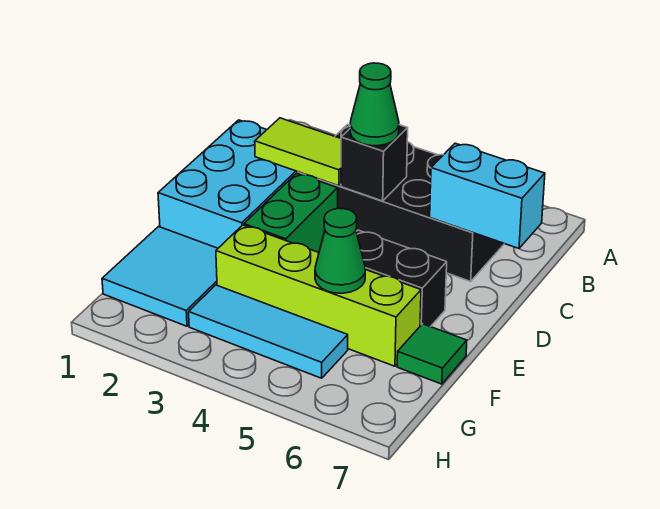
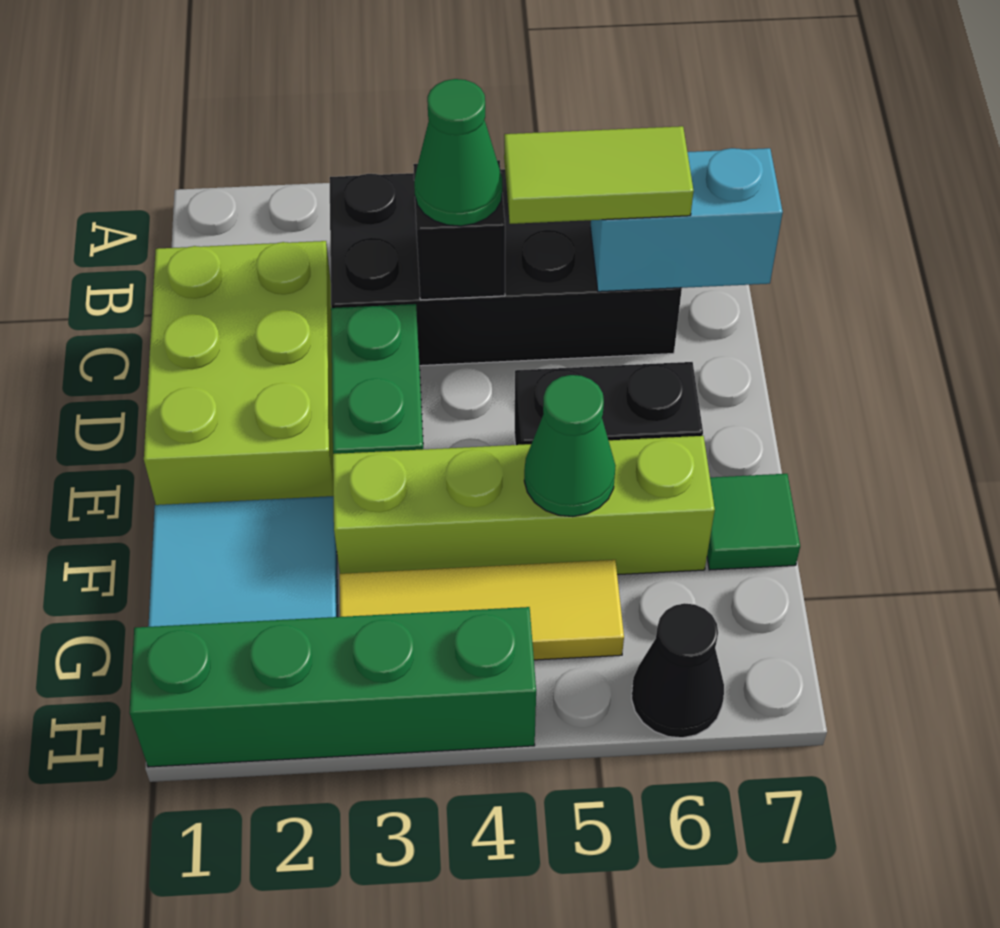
cyan 2x3 brick [158,120,298,248] -> lime 2x3 brick [144,241,333,505]
lime 1x2 tile [255,118,341,186] -> lime 1x2 tile moved to [504,126,694,224]
cyan 1x3 tile [189,285,348,378] -> yellow 1x3 tile [339,560,624,660]
none -> green 1x4 brick [129,607,536,767]
none -> black 1x1 cone [632,603,724,738]

